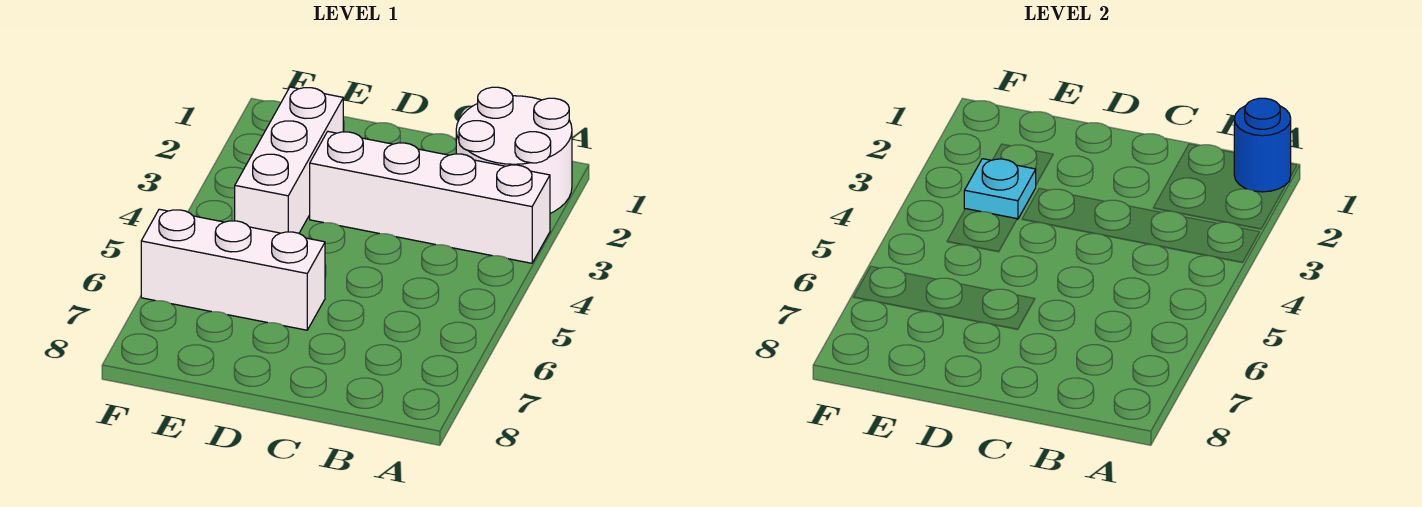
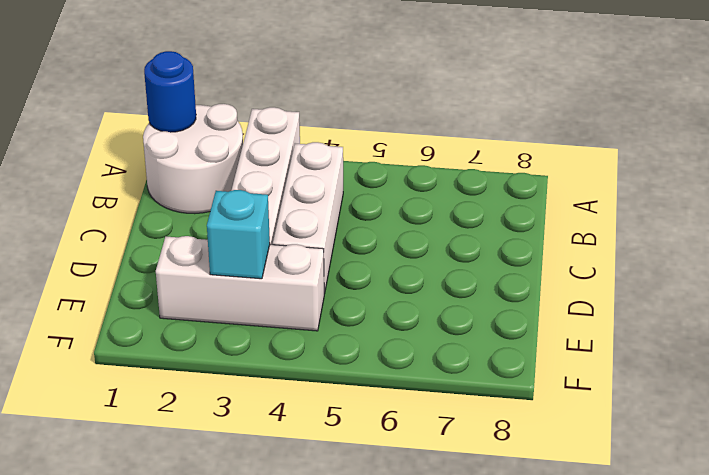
white 1x3 brick [141,209,325,330] -> white 1x3 brick moved to [273,142,343,294]
cyan 1x1 plate [964,159,1036,219] -> cyan 1x1 brick [207,190,270,279]

